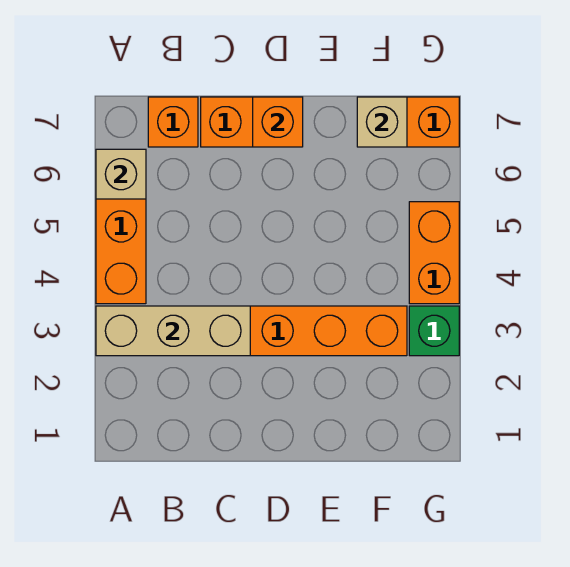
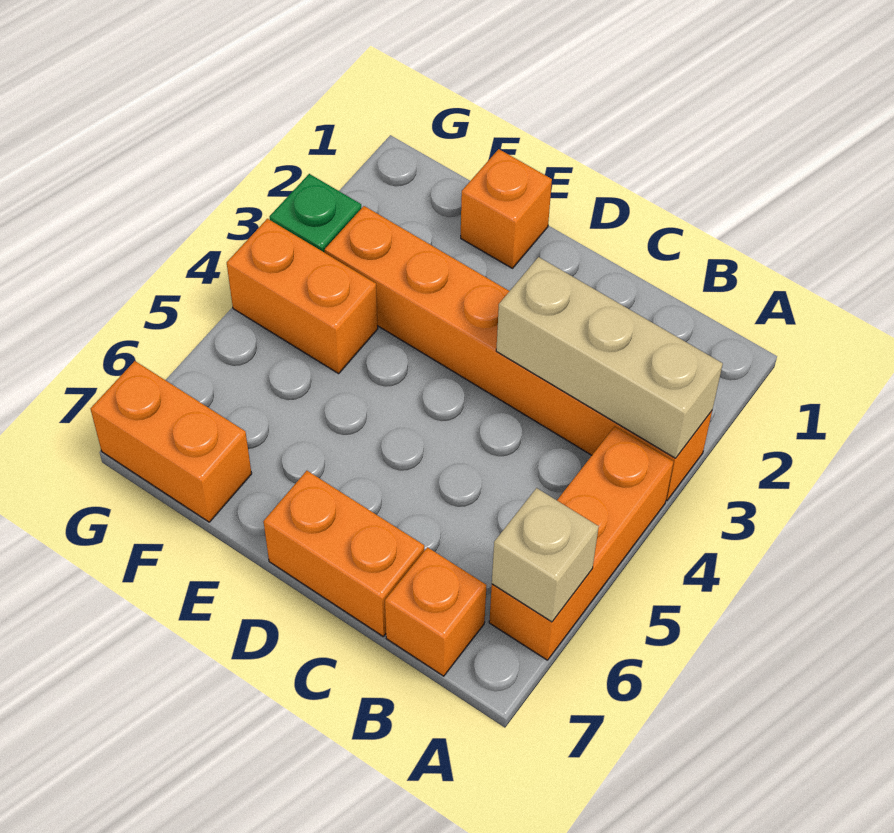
orange 1x1 brick [253,97,303,147] -> orange 1x1 brick moved to [461,149,552,268]
tan 1x1 brick [357,97,407,147] -> none
orange 1x2 brick [409,202,459,304] -> orange 1x2 brick turned to [227,219,378,374]

